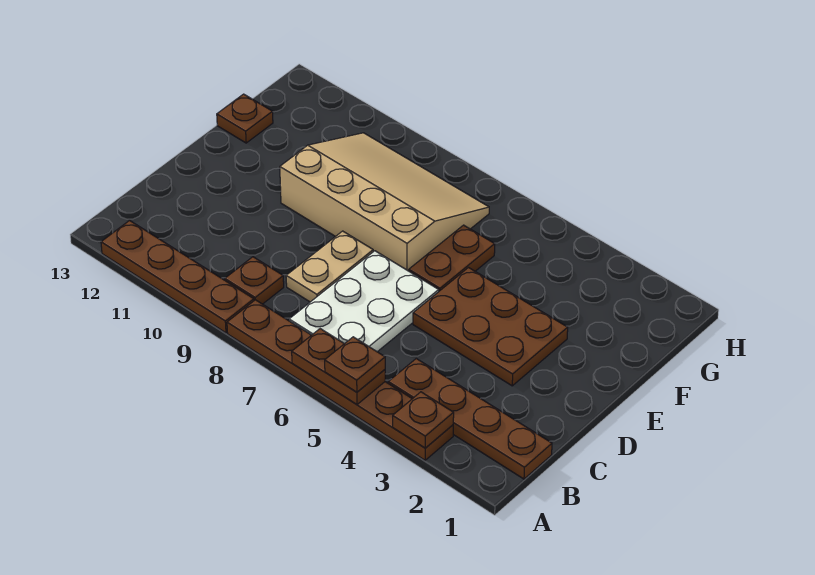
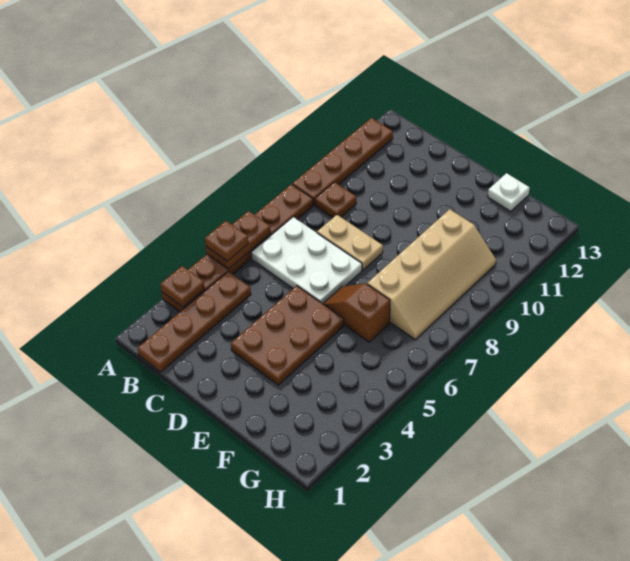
brown 1x2 plate [409,225,495,291] -> brown 1x2 slope [323,283,390,342]
tan 3x4 slope [280,133,489,271] -> tan 2x4 slope [367,209,496,340]
brown 1x1 plate [217,94,273,143] -> white 1x1 plate [488,173,530,211]

